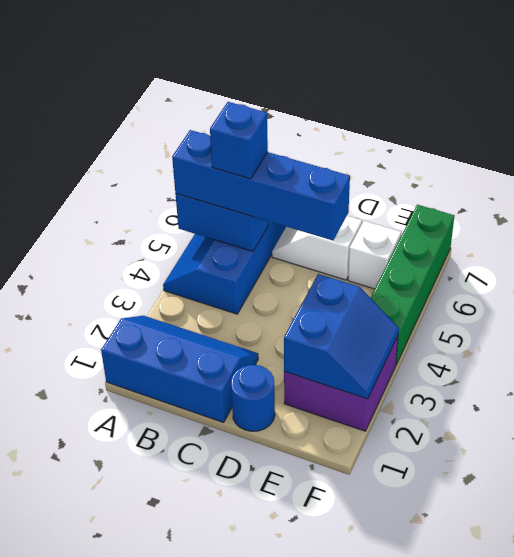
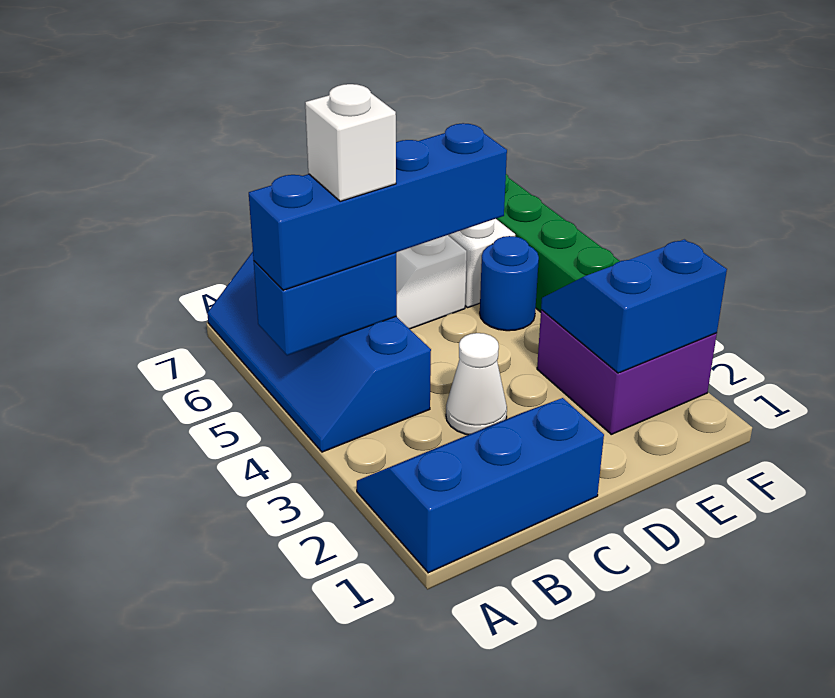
blue 1x1 brick [210,102,268,179] -> white 1x1 brick [305,84,396,202]
none -> white 1x1 cone [446,333,507,435]
blue 1x1 round brick [231,365,275,431] -> blue 1x1 round brick moved to [480,236,539,331]
blue 2x2 slope [284,274,399,399] -> blue 2x2 slope turned to [541,239,727,373]

